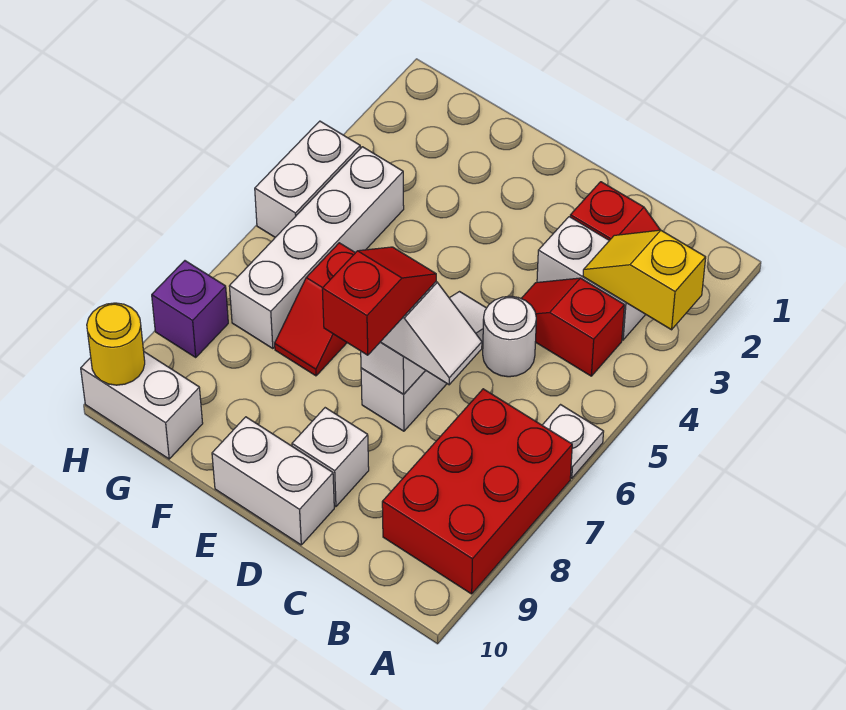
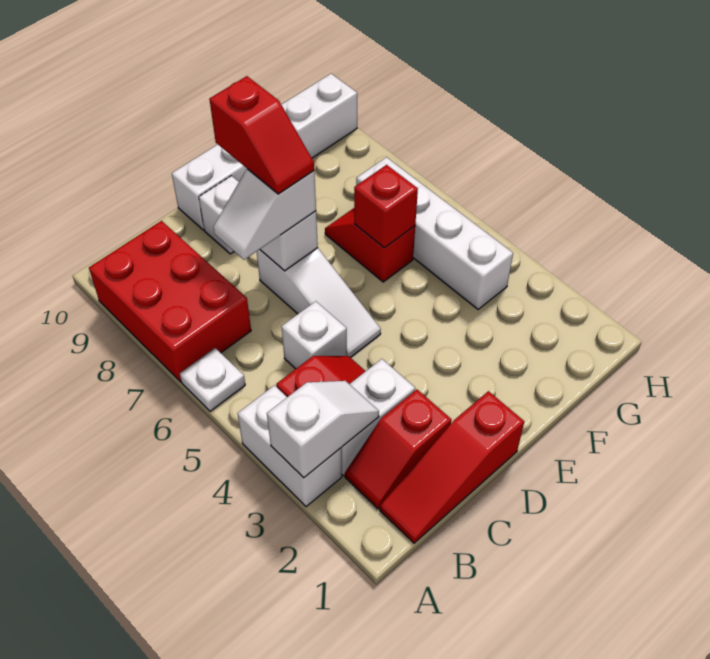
yellow 1x2 slope [583,230,706,330] -> white 1x2 slope [267,381,379,478]
none -> red 1x3 slope [380,391,524,543]
white 1x1 round brick [483,296,536,377] -> white 1x1 brick [281,301,347,369]
none -> red 1x1 brick [354,165,418,248]
white 1x2 brick [255,121,360,237] -> white 1x2 brick moved to [238,385,342,507]
purple 1x1 brick [152,261,228,357] -> none
yellow 1x1 round brick [87,303,145,385] -> none

